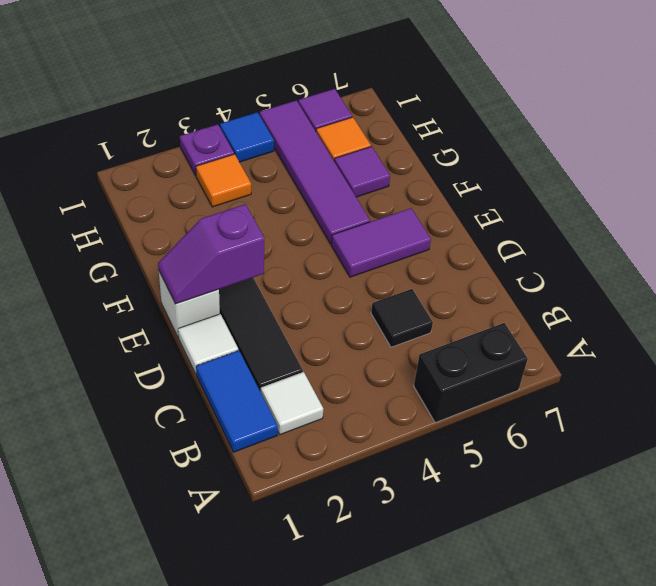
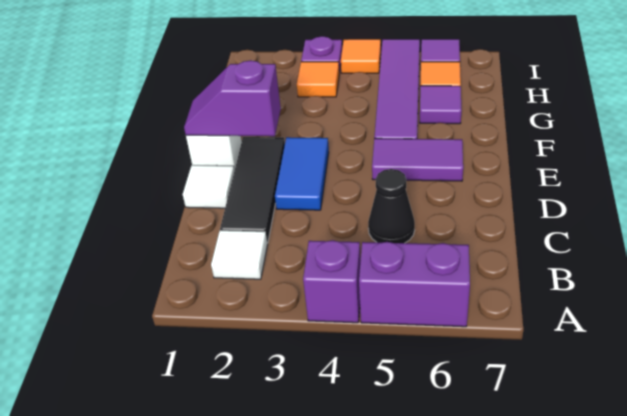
none -> purple 1x1 brick [303,240,360,323]
black 1x2 brick [414,323,528,423] -> purple 1x2 brick [359,242,470,327]
blue 1x2 tile [196,351,278,452] -> blue 1x2 tile moved to [275,137,329,210]
black 1x1 tile [371,289,433,347] -> black 1x1 cone [368,169,415,243]
blue 1x1 tile [220,112,274,162] -> orange 1x1 tile [341,39,381,73]

